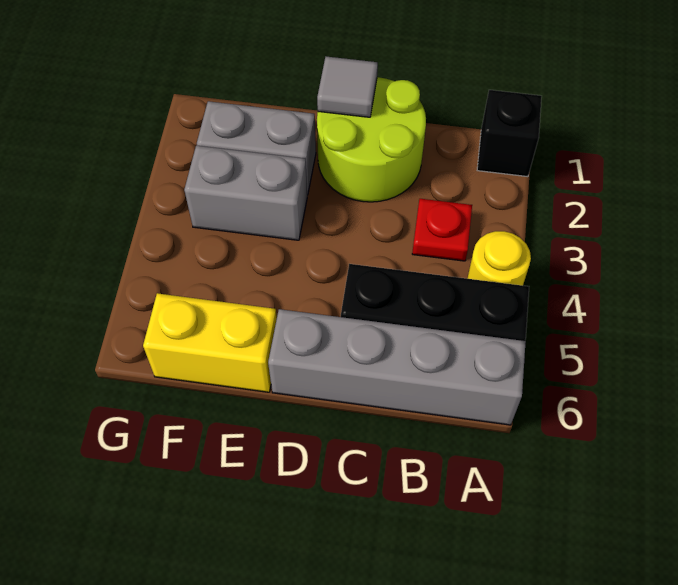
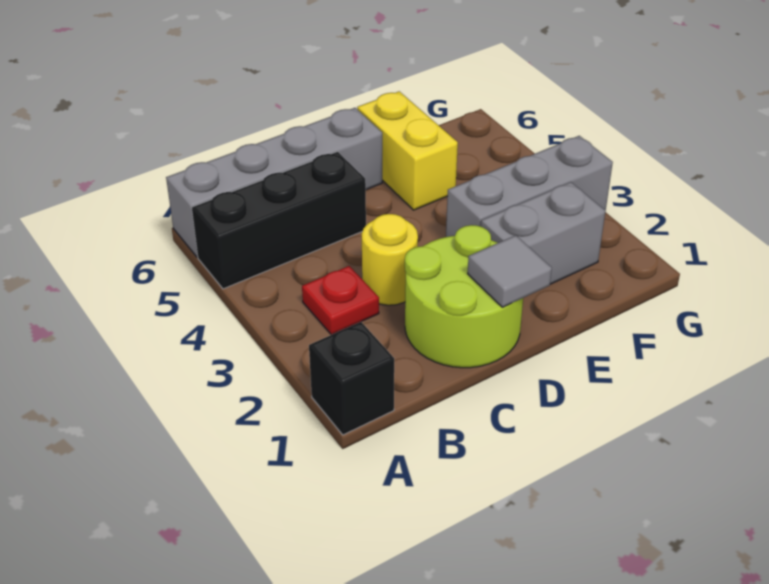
yellow 1x1 round brick [467,231,531,286] -> yellow 1x1 round brick moved to [362,214,418,305]
grey 1x2 brick [184,146,307,240] -> grey 1x3 brick [446,136,613,237]
yellow 1x2 brick [143,293,277,392] -> yellow 1x2 brick turned to [357,91,458,210]

